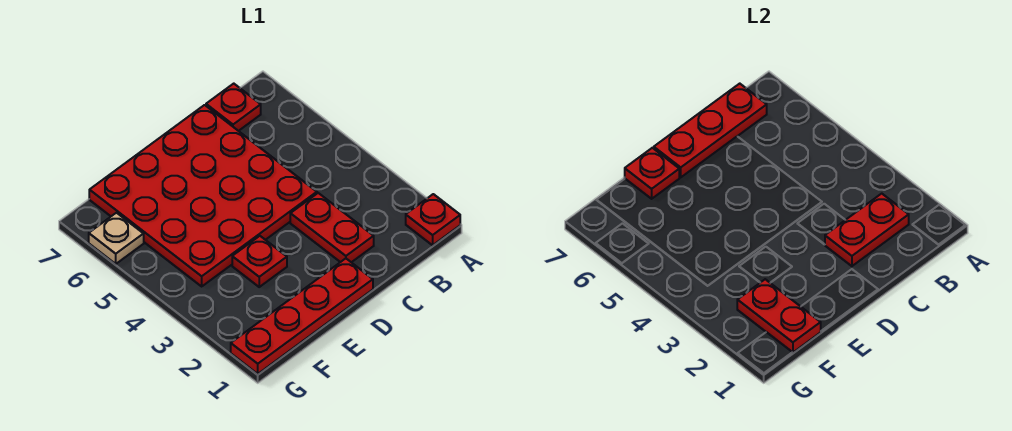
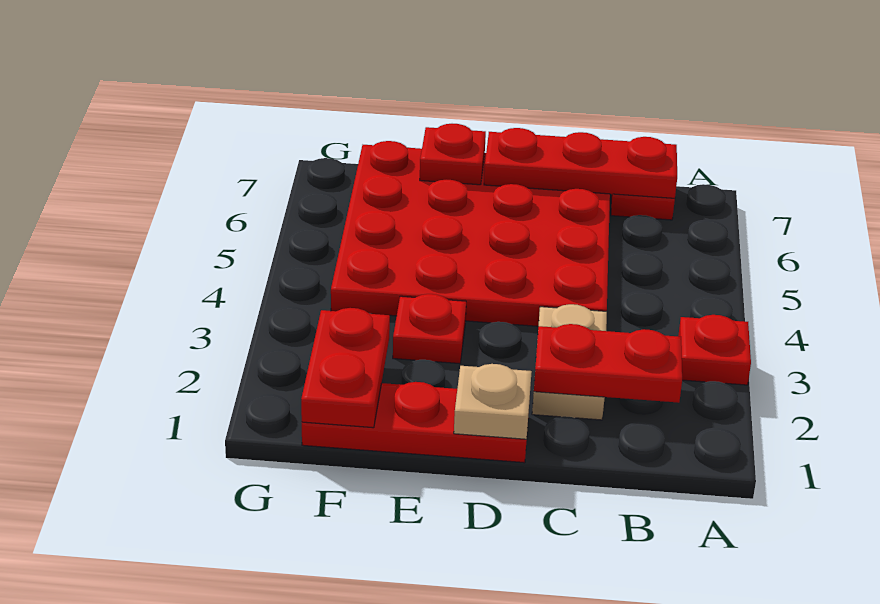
red 1x1 plate [406,194,460,245] -> red 1x1 plate moved to [678,315,751,385]
red 1x2 plate [290,193,374,262] -> tan 1x2 plate [532,304,607,420]
red 1x4 plate [231,258,373,374] -> red 1x3 plate [302,382,527,463]
tan 1x1 plate [89,213,144,264] -> tan 1x1 plate moved to [454,364,532,439]

